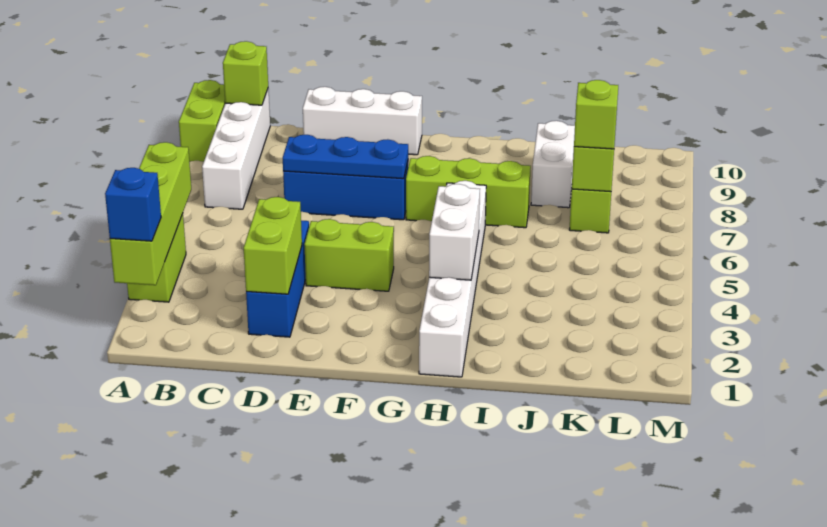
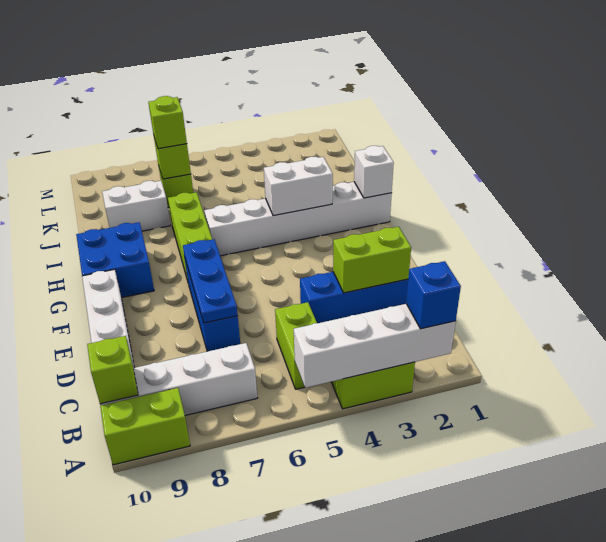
lime 1x4 brick [110,142,191,285] -> white 1x4 brick [294,304,456,388]
lime 1x2 brick [304,219,394,291] -> lime 1x2 brick moved to [275,302,317,389]
none -> blue 2x2 brick [76,222,154,298]
none -> white 1x1 brick [354,146,394,198]

